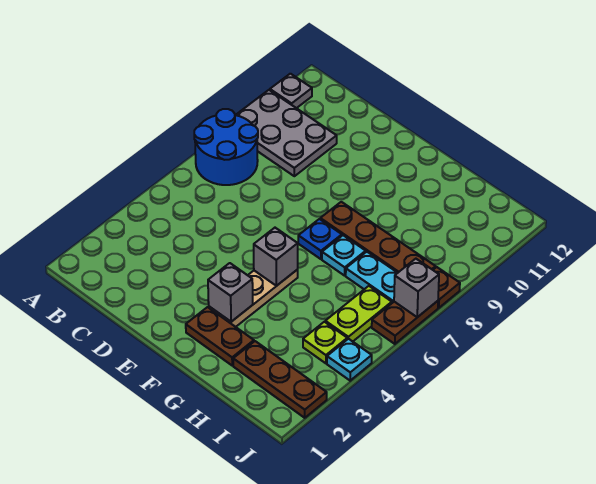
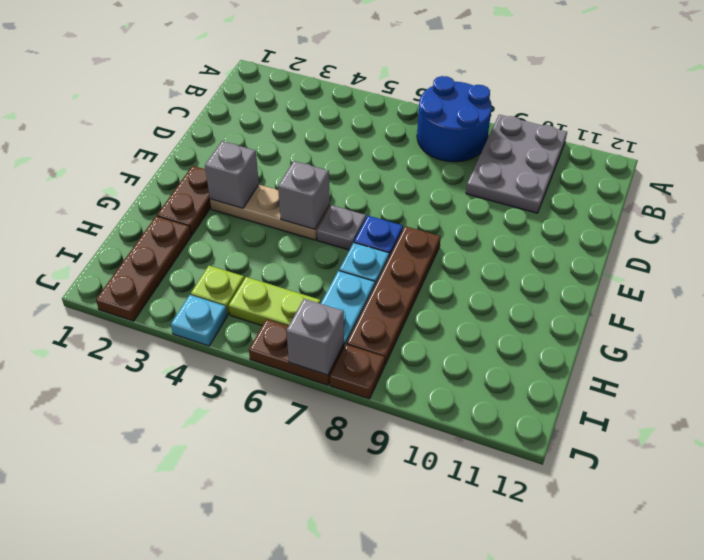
grey 1x1 plate [270,74,312,108] -> grey 1x1 plate moved to [317,205,366,250]

